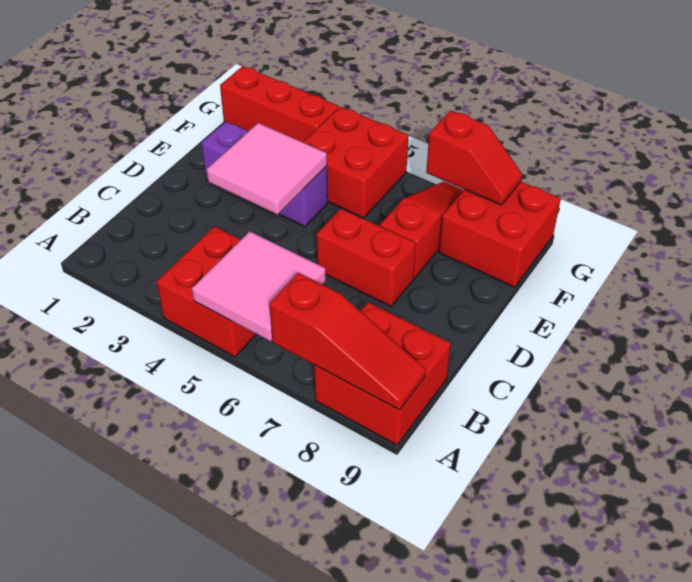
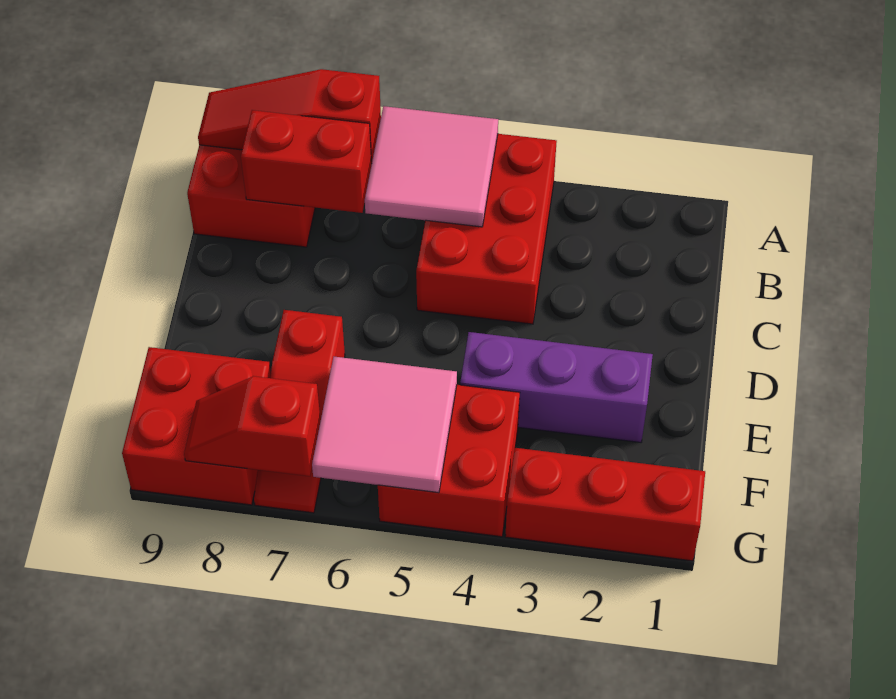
red 2x2 brick [157,227,256,357] -> red 2x3 brick [416,134,557,324]
pink 2x2 tile [207,123,327,215] -> pink 2x2 tile moved to [312,357,457,493]
red 1x2 brick [317,209,416,306] -> red 1x2 brick moved to [241,110,372,213]

